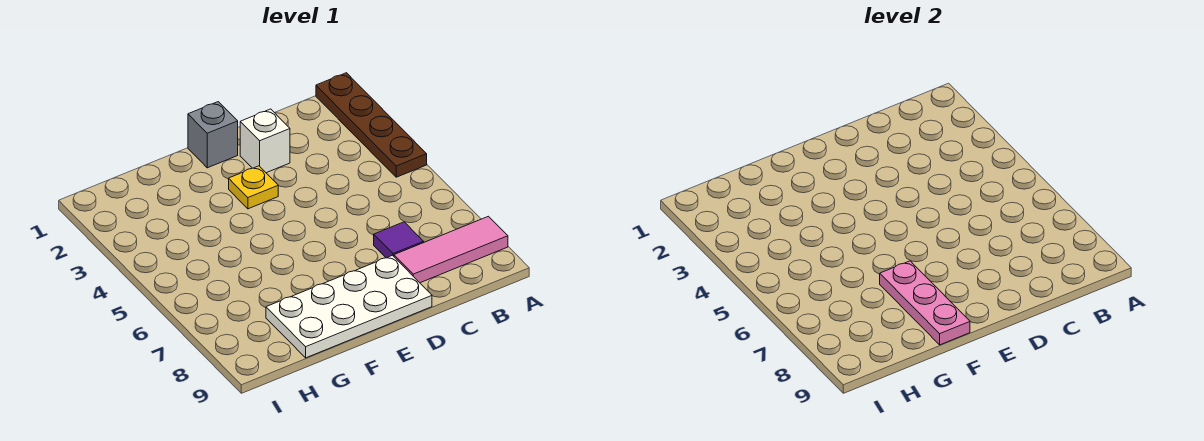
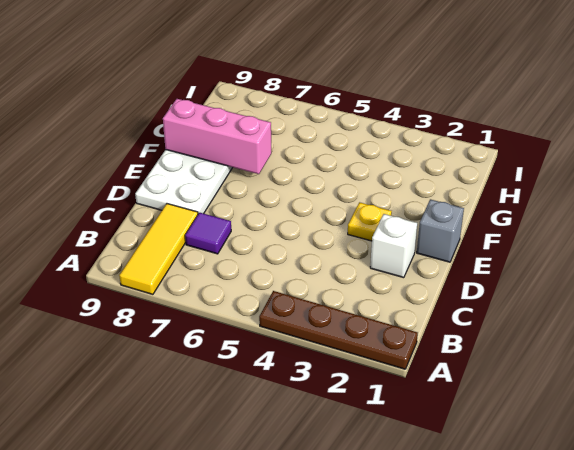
pink 1x3 tile [394,216,508,283] -> yellow 1x3 tile [119,204,198,294]
pink 1x3 plate [880,261,970,345] -> pink 1x3 brick [163,99,271,174]

